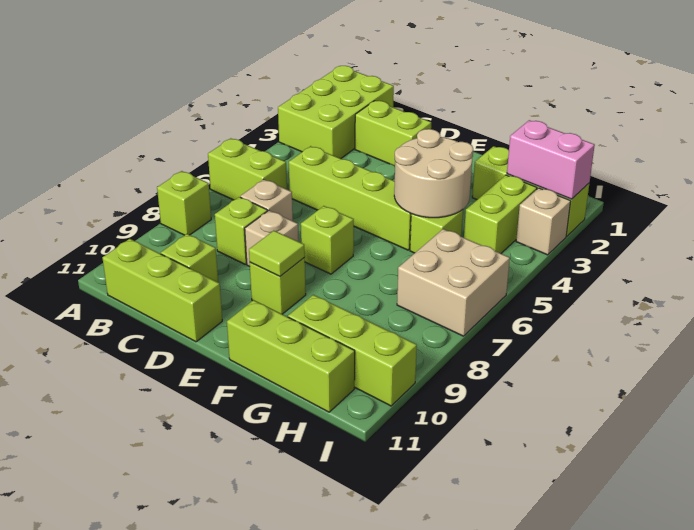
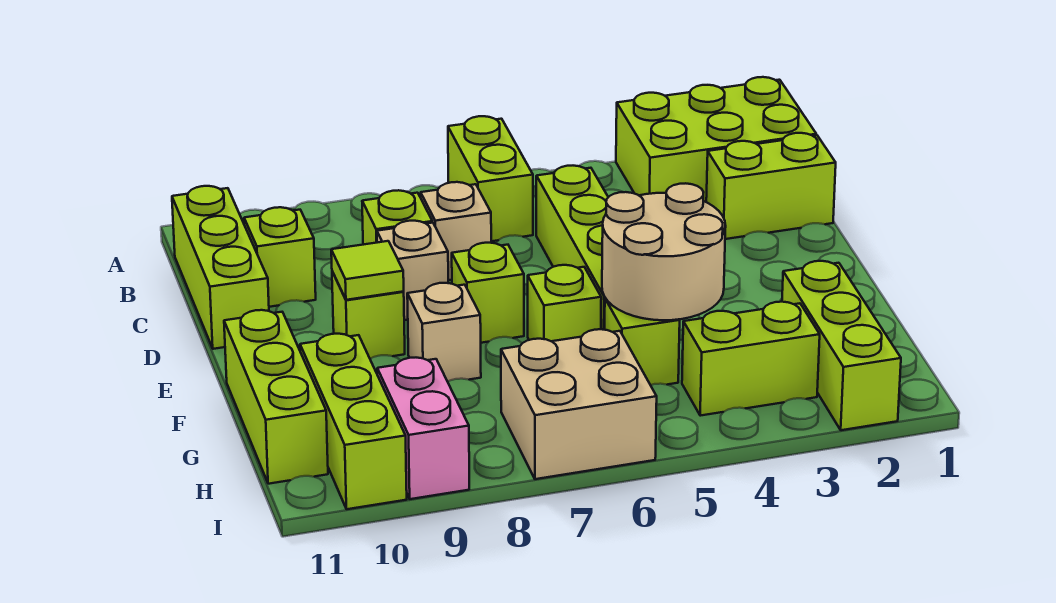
lime 1x1 brick [157,171,211,235] -> lime 1x1 brick moved to [528,265,601,341]
lime 1x2 brick [355,101,431,166] -> lime 1x2 brick turned to [706,133,836,239]
pink 1x2 brick [507,120,595,199] -> pink 1x2 brick moved to [377,358,469,499]
tan 1x1 brick [516,188,571,255] -> tan 1x1 brick moved to [407,283,481,382]

